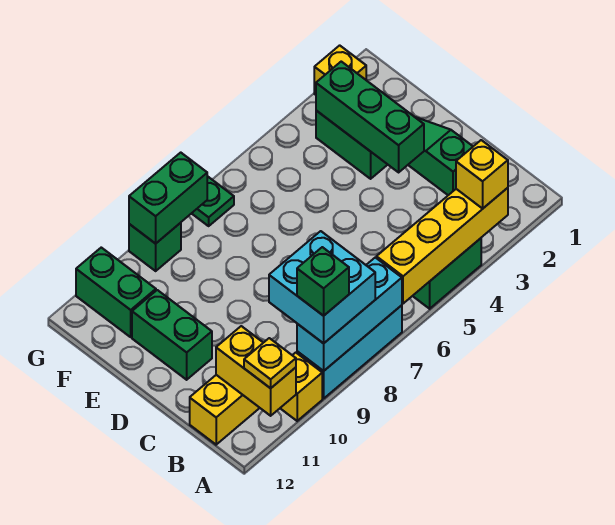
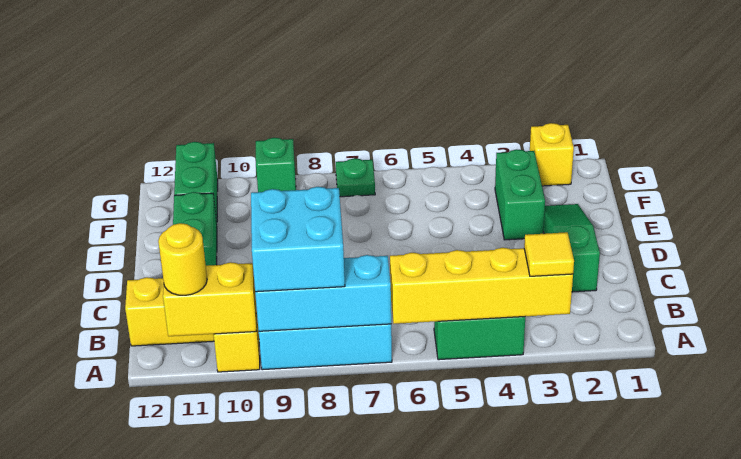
yellow 1x1 brick [456,140,508,208] -> yellow 1x1 tile [524,232,574,276]
green 1x1 brick [297,247,349,316] -> none
yellow 1x2 brick [216,326,296,416] -> yellow 1x2 brick turned to [163,262,256,336]
yellow 1x1 plate [244,338,296,388] -> yellow 1x1 round brick [158,223,207,295]
green 1x3 brick [316,62,424,172] -> none
green 1x2 brick [129,153,207,244] -> none

